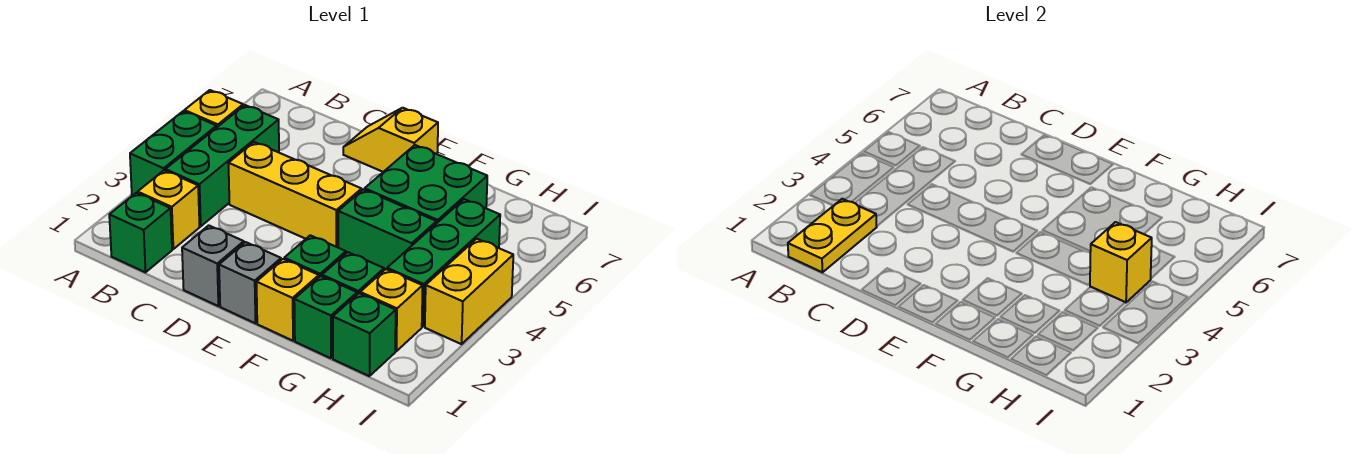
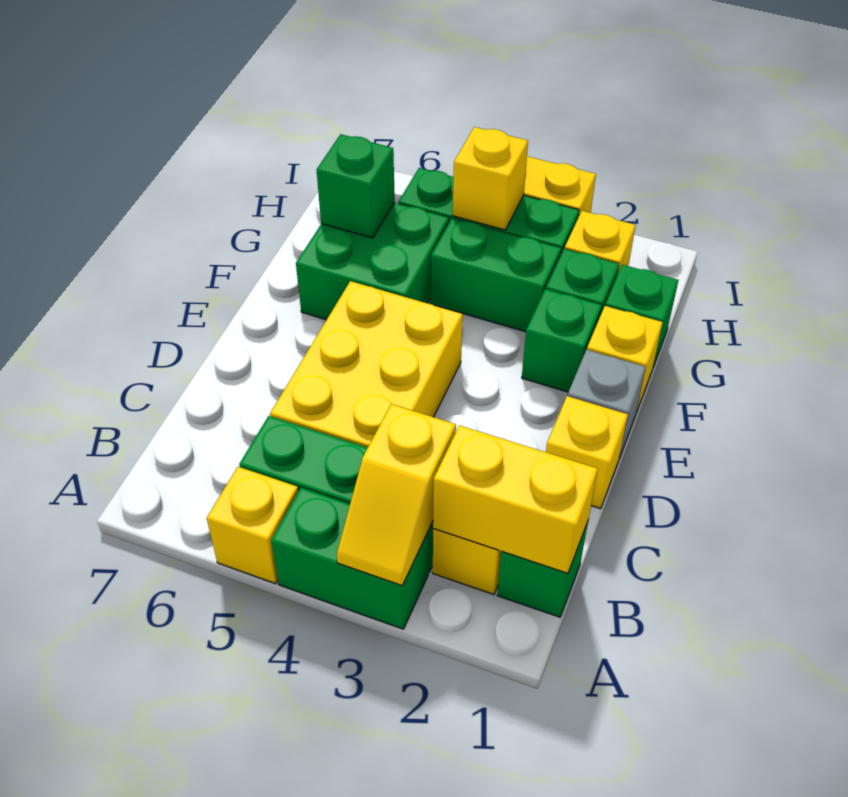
yellow 1x2 plate [788,199,877,272] -> yellow 1x2 brick [433,425,598,573]
yellow 1x3 brick [228,142,362,247] -> yellow 2x3 brick [270,281,463,448]
grey 1x1 brick [182,225,244,306] -> yellow 1x1 brick [546,396,628,509]
yellow 1x2 slope [343,108,438,172] -> yellow 1x2 slope moved to [337,404,456,585]
green 1x2 brick [338,189,437,270] -> green 1x2 brick turned to [431,218,561,332]
green 1x1 brick [333,293,396,376] -> green 1x1 brick moved to [316,134,395,238]

